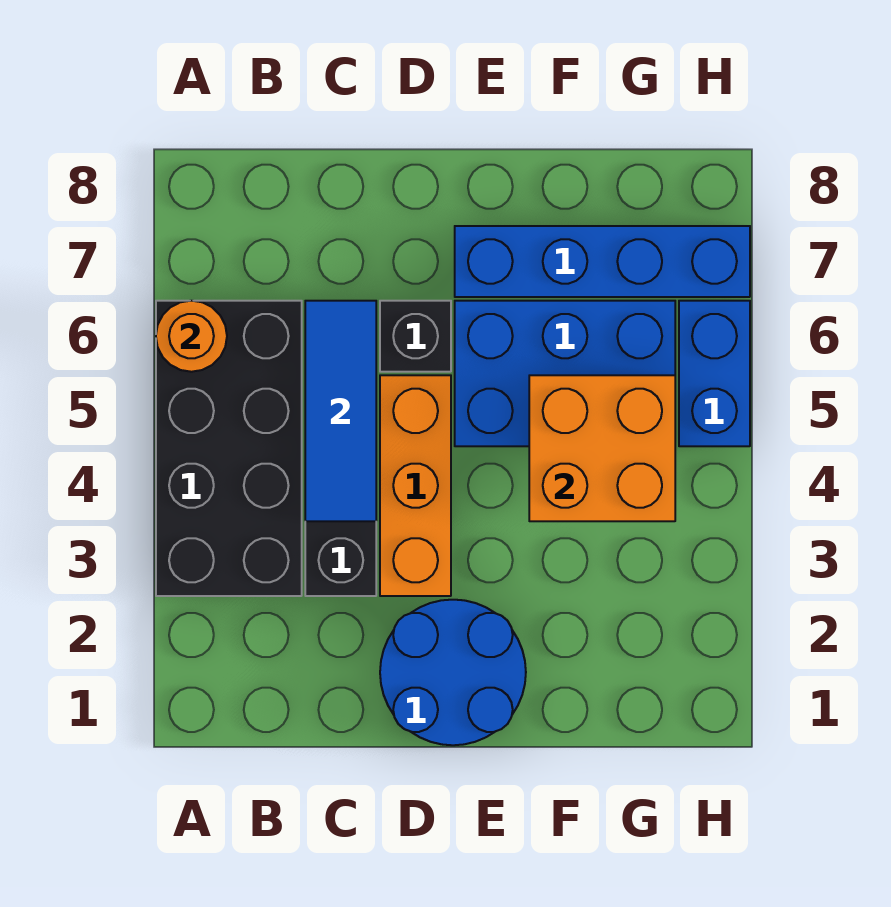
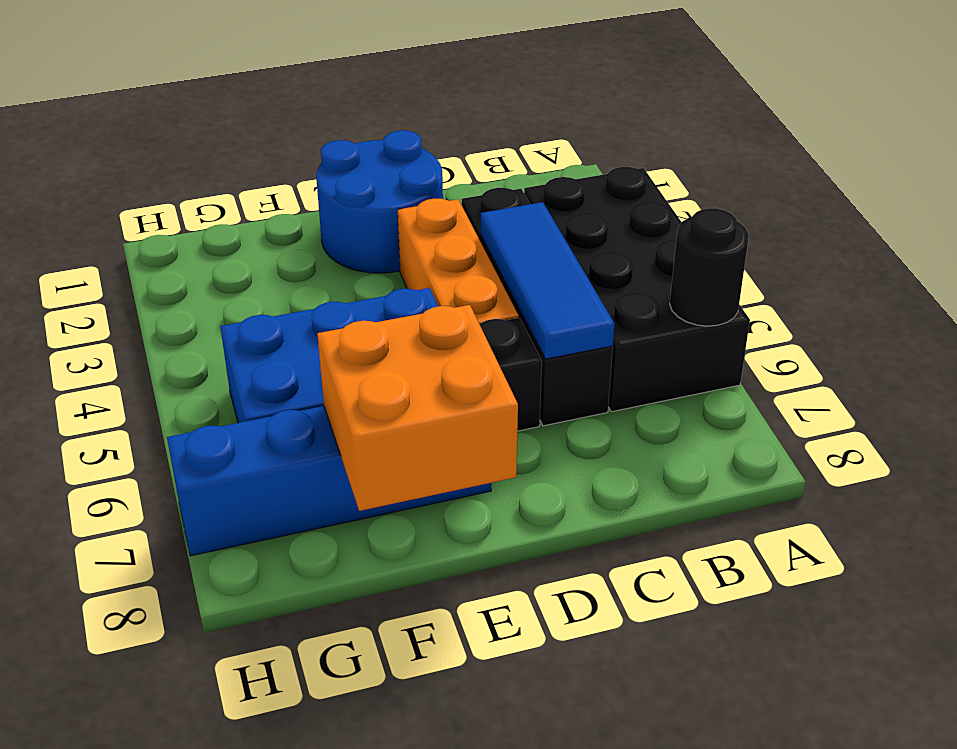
orange 1x1 round brick [156,301,227,372] -> black 1x1 round brick [670,208,749,326]
orange 2x2 brick [529,375,675,521] -> orange 2x2 brick moved to [317,305,518,511]
blue 1x2 brick [679,301,750,446] -> none

